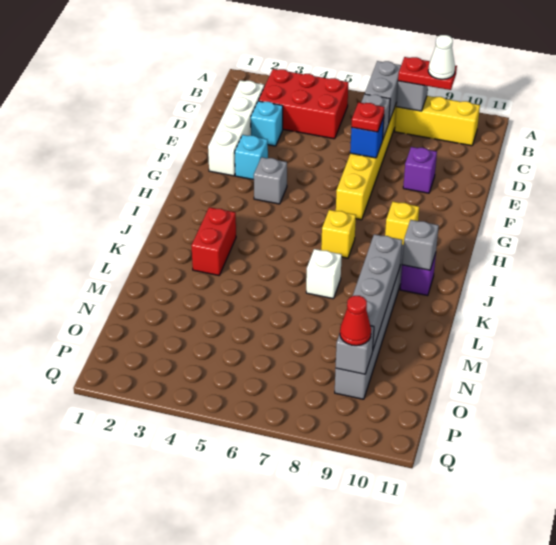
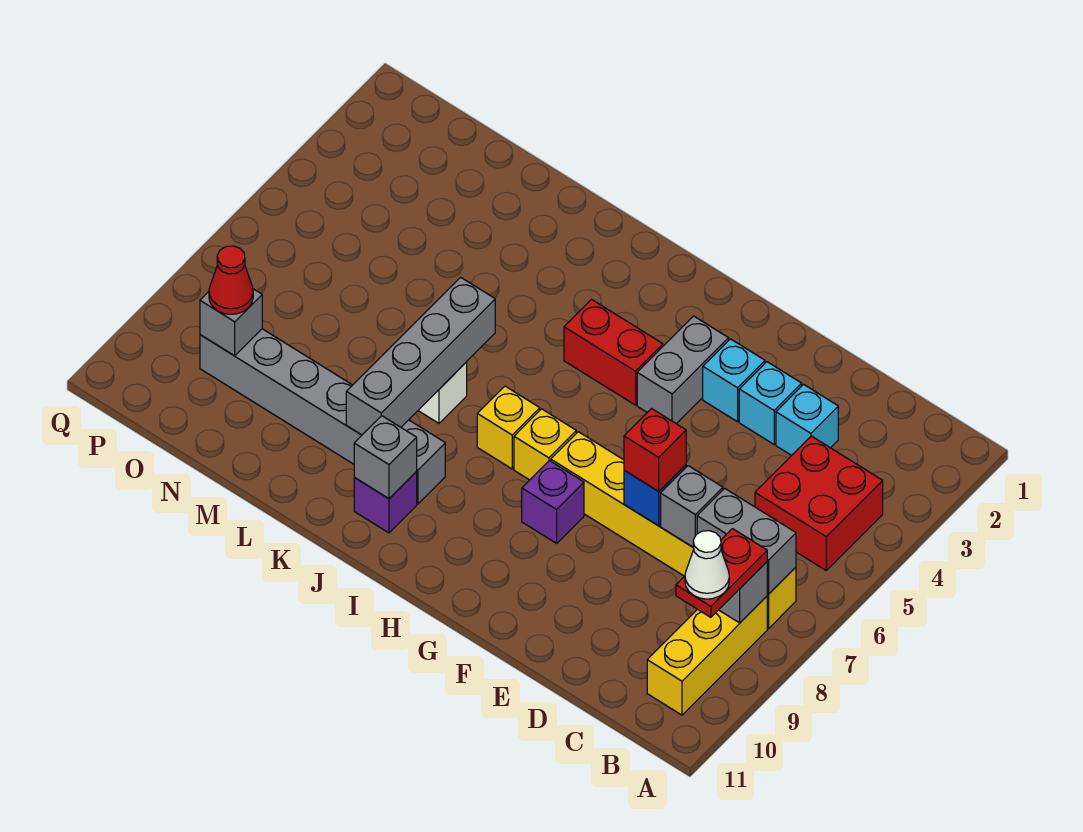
red 2x3 brick [258,69,348,139] -> red 2x2 brick [755,436,883,570]
white 1x4 brick [208,80,264,176] -> none
none -> cyan 1x1 brick [739,362,802,444]
red 1x1 plate [351,102,385,132] -> red 1x1 brick [624,409,686,491]
purple 1x1 brick [403,147,437,193] -> purple 1x1 brick moved to [522,461,584,543]
grey 1x1 brick [254,157,287,204] -> grey 1x2 brick [637,316,729,424]
yellow 1x1 brick [385,202,419,245] -> yellow 1x1 brick moved to [514,409,576,480]
red 1x2 brick [191,207,236,275] -> red 1x2 brick moved to [564,300,663,405]
grey 1x4 brick [353,234,402,349] -> grey 1x4 brick turned to [346,277,495,435]

